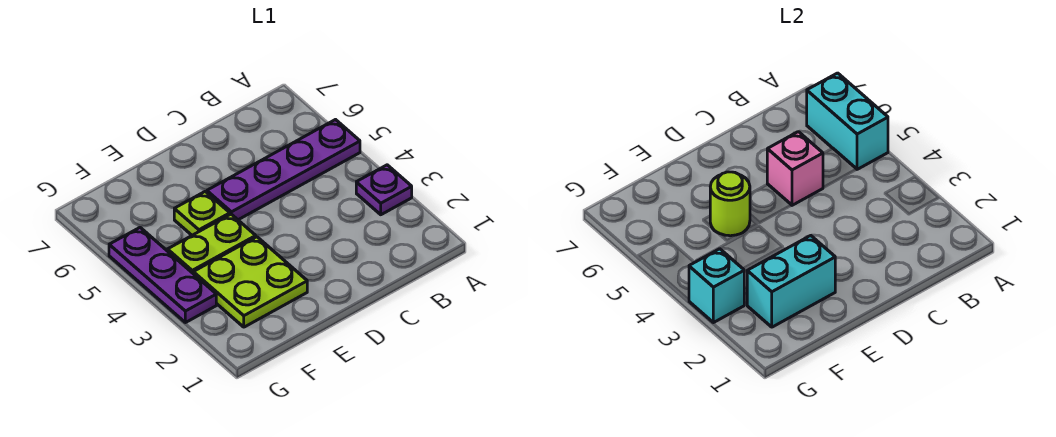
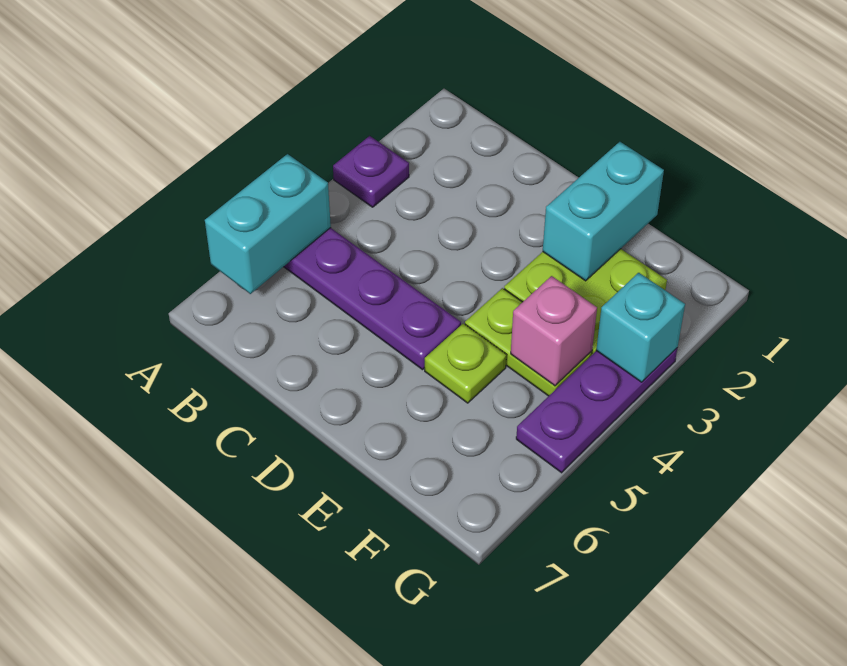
pink 1x1 brick [767,132,823,205] -> pink 1x1 brick moved to [511,276,597,386]
cyan 1x2 brick [747,236,835,327] -> cyan 1x2 brick turned to [543,142,664,281]
lime 1x1 round brick [710,172,750,236] -> none

